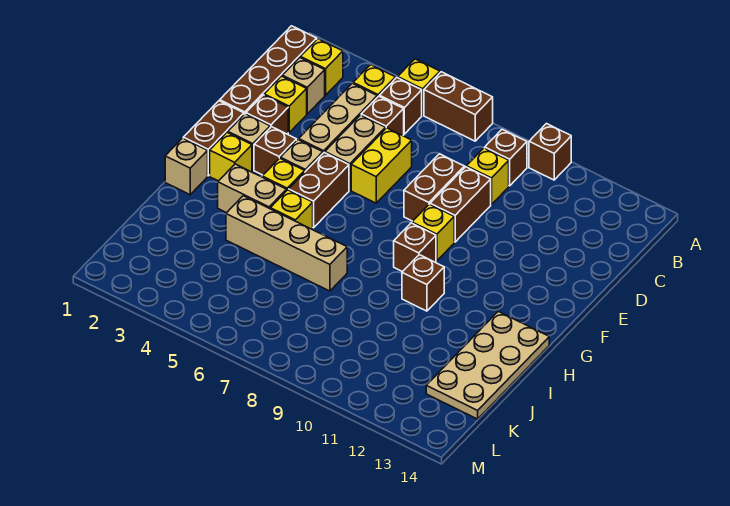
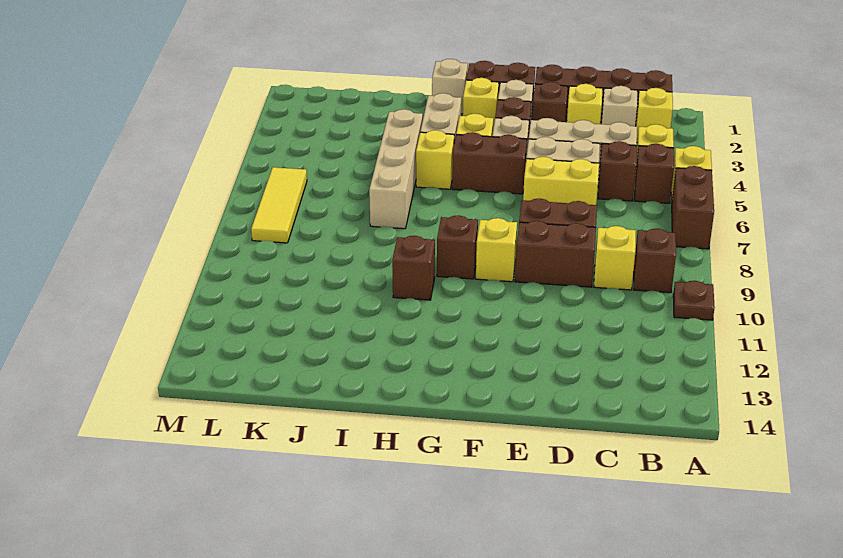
brown 1x1 brick [529,124,571,180] -> brown 1x1 plate [673,281,715,320]
tan 2x4 plate [426,312,549,419] -> none
none -> yellow 1x3 tile [251,167,307,243]

